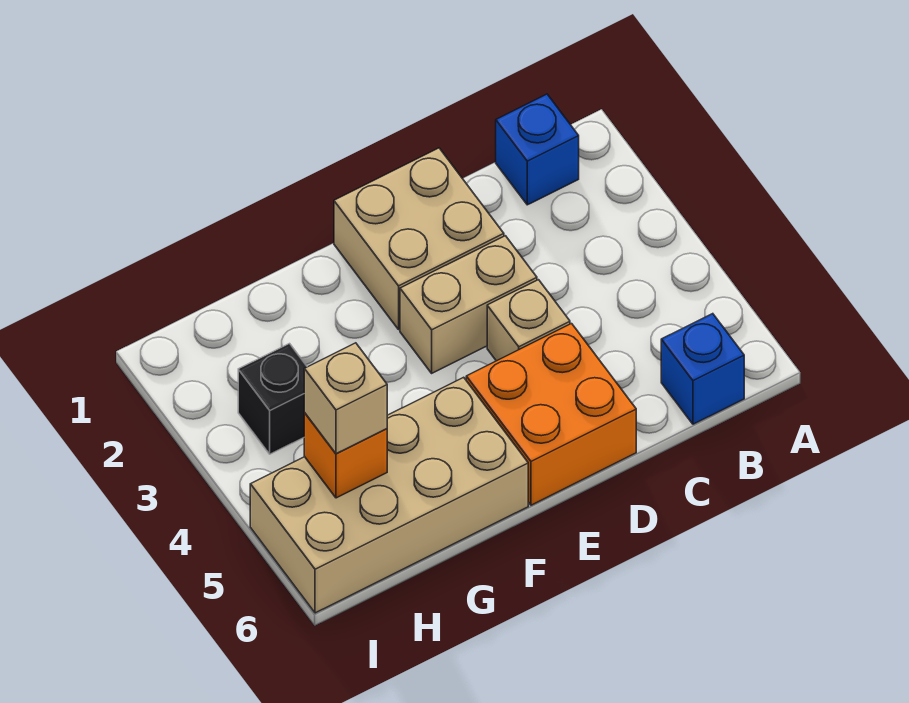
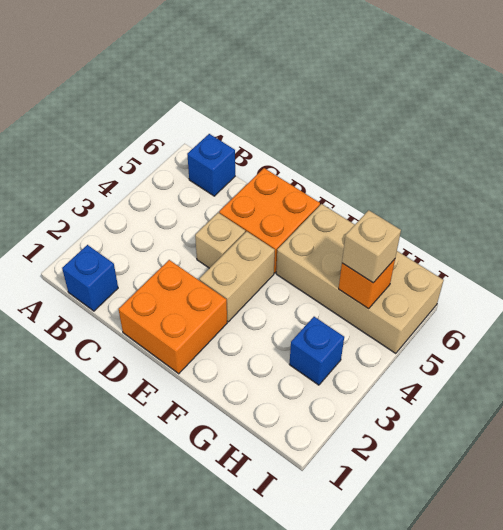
tan 2x2 brick [334,148,504,329] -> orange 2x2 brick [119,260,227,374]
tan 1x2 brick [400,236,537,373] -> tan 1x2 brick turned to [199,231,275,322]
black 1x1 brick [238,344,307,454] -> blue 1x1 brick [289,317,344,385]

